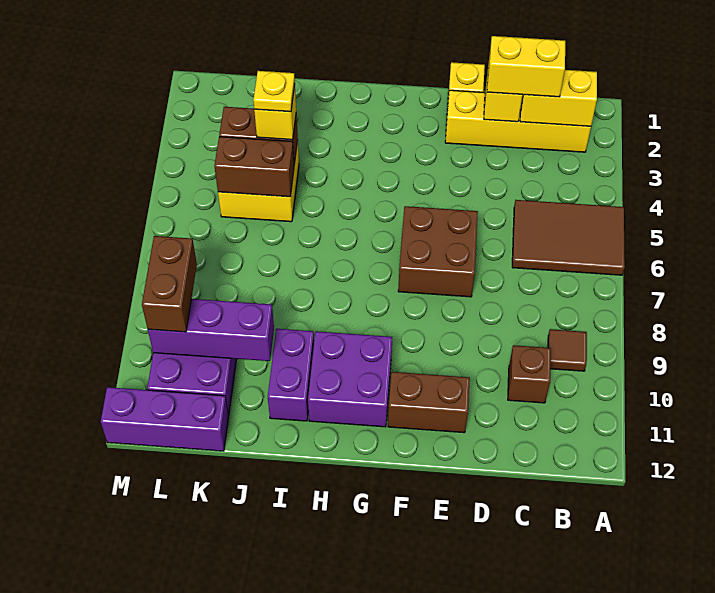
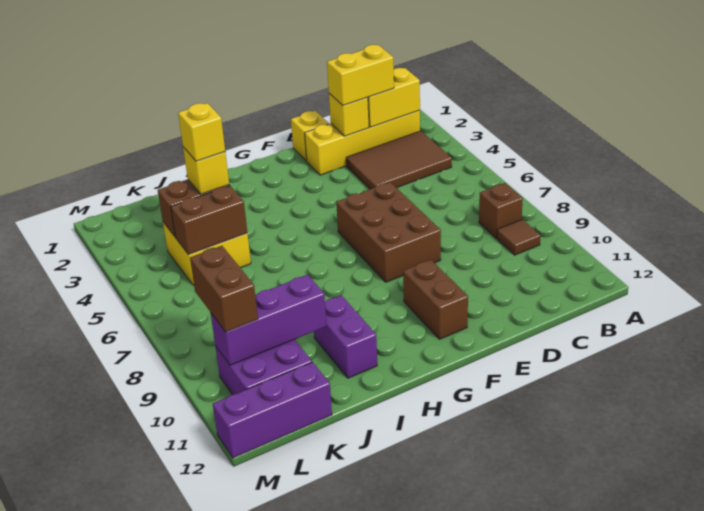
brown 2x3 tile [512,200,625,275] -> brown 2x3 tile moved to [346,131,452,189]
brown 1x1 brick [508,345,551,403] -> brown 1x1 brick moved to [479,183,523,238]
brown 2x2 brick [398,206,478,297] -> brown 2x3 brick [336,182,441,282]
brown 1x2 brick [388,372,470,433] -> brown 1x2 brick turned to [403,260,468,339]
purple 2x2 brick [308,331,392,427] -> none
yellow 1x1 plate [253,71,295,112] -> yellow 1x1 brick [178,103,225,161]

